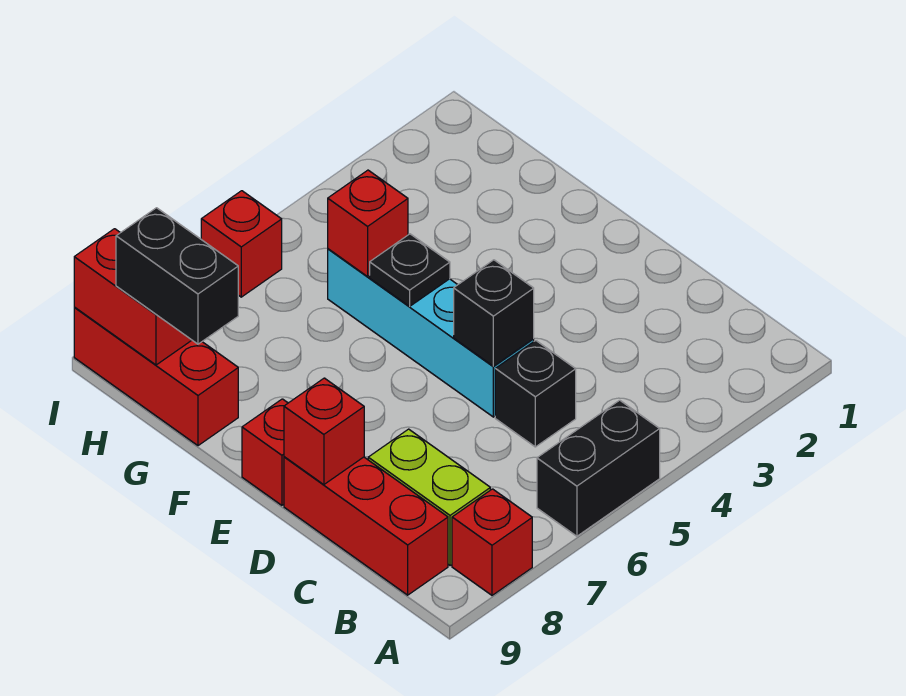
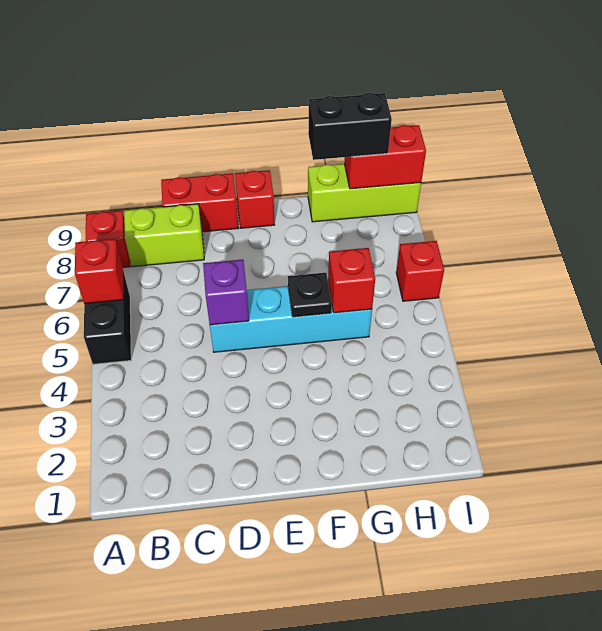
red 1x3 brick [284,457,448,595] -> red 1x2 brick [161,173,238,232]
black 1x1 brick [495,341,576,447] -> none
black 1x1 brick [454,260,534,366] -> purple 1x1 brick [203,260,249,325]
red 1x1 brick [284,378,364,485] -> red 1x1 brick moved to [75,239,123,304]
red 1x3 brick [74,308,238,446] -> lime 1x3 brick [308,164,421,222]

